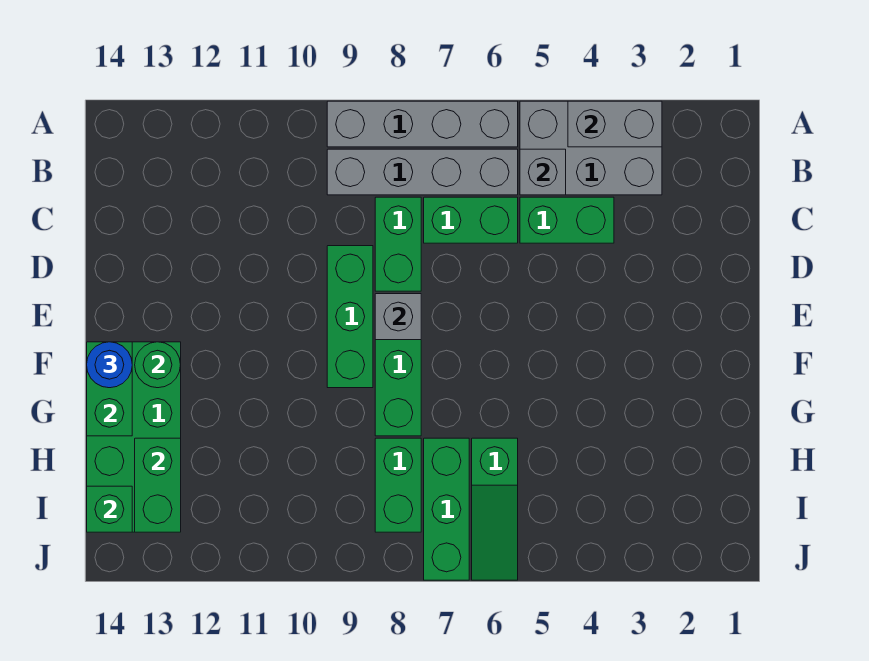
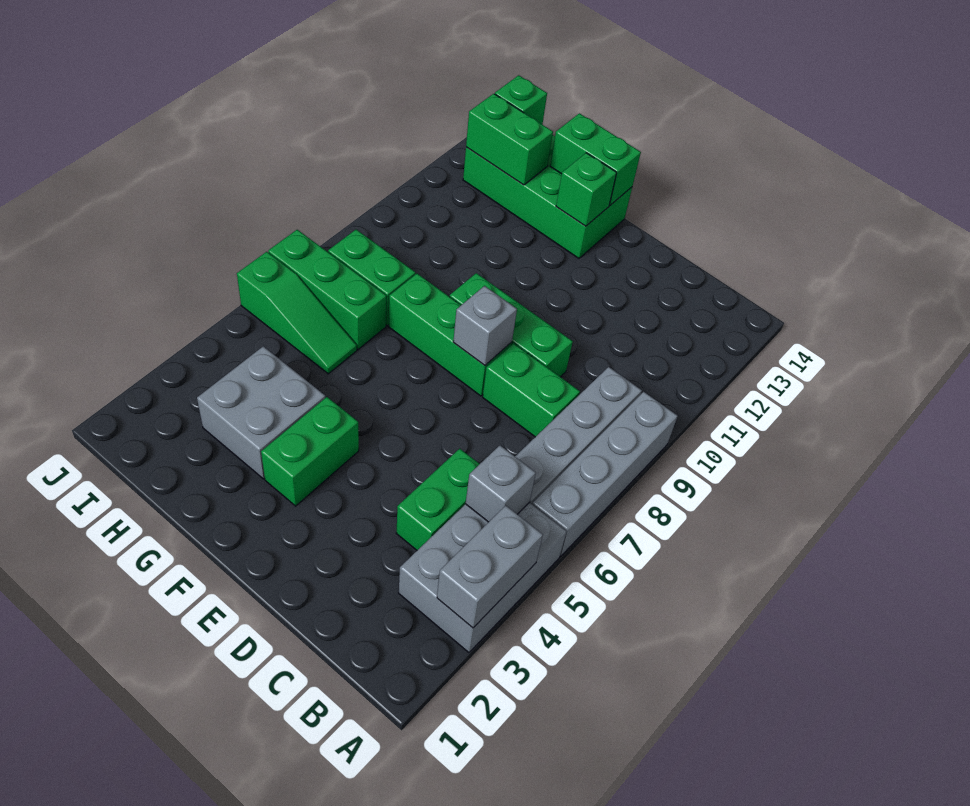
green 1x2 brick [424,197,518,243] -> green 1x2 brick moved to [261,397,359,506]
green 1x1 round brick [135,342,181,388] -> green 1x1 brick [556,153,617,226]
blue 1x1 round brick [87,342,132,388] -> none
none -> grey 2x2 brick [197,346,325,479]
green 1x3 slope [472,438,518,580] -> green 1x3 slope turned to [237,252,357,374]

